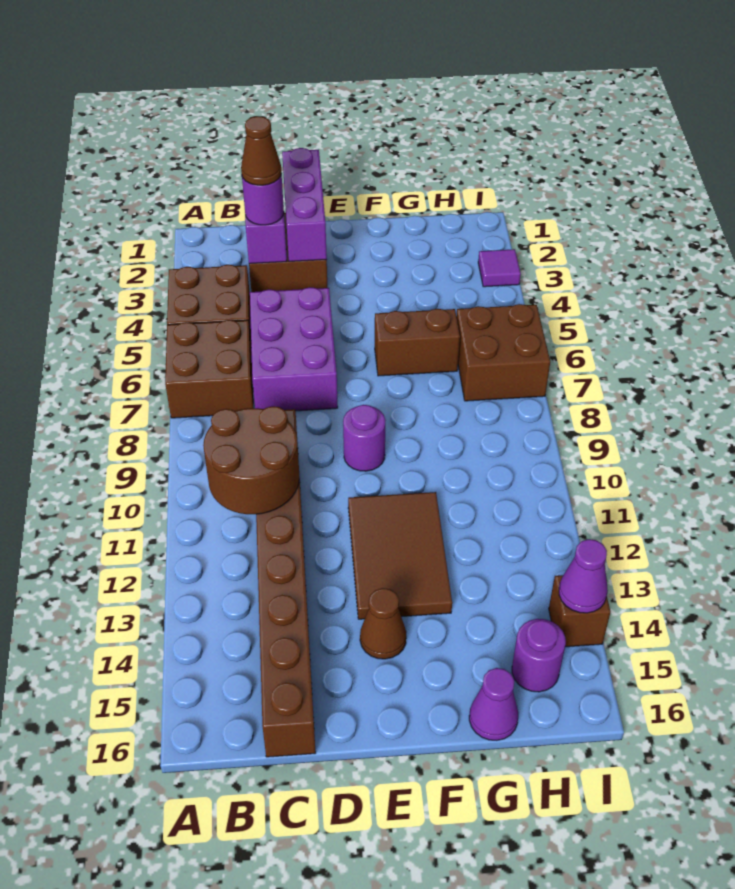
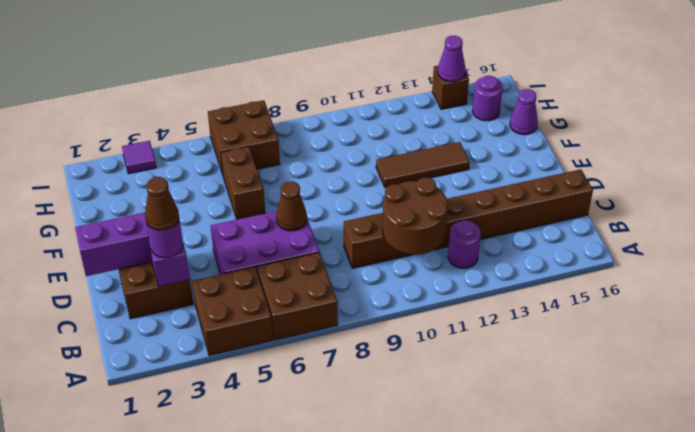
purple 1x1 round brick [343,405,385,471] -> purple 1x1 round brick moved to [448,220,481,268]
brown 2x3 tile [348,492,452,619] -> brown 1x3 tile [376,142,470,188]
brown 1x1 cone [360,588,406,659] -> brown 1x1 cone moved to [276,182,307,231]

